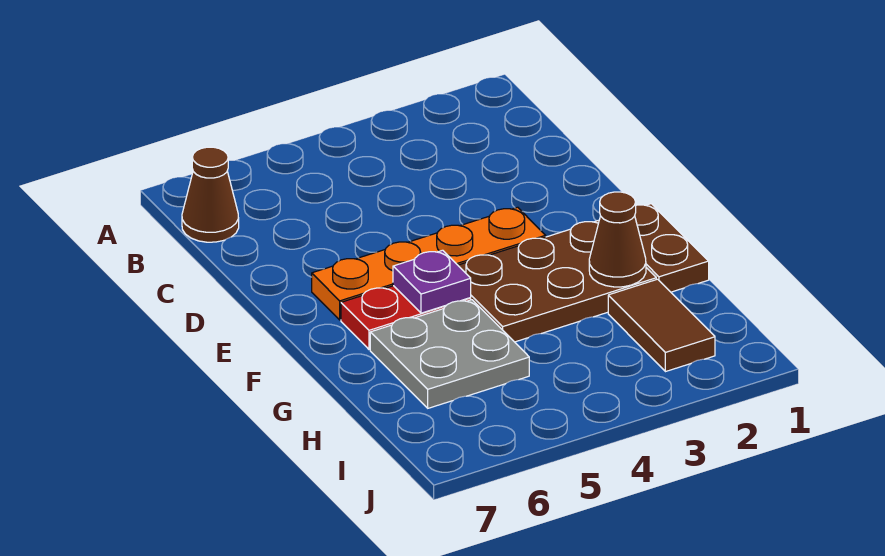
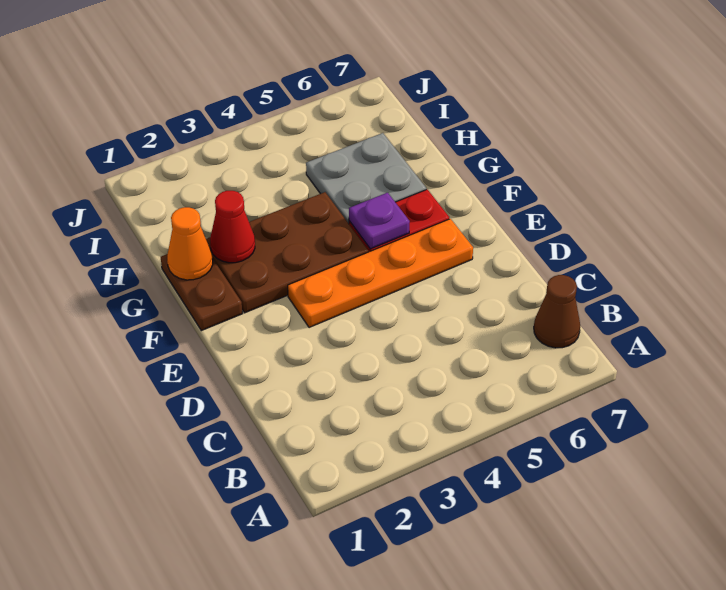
none -> orange 1x1 cone [167,207,213,280]
brown 1x1 cone [589,192,646,287] -> red 1x1 cone [210,191,255,263]
brown 1x2 tile [608,279,715,372] -> none

